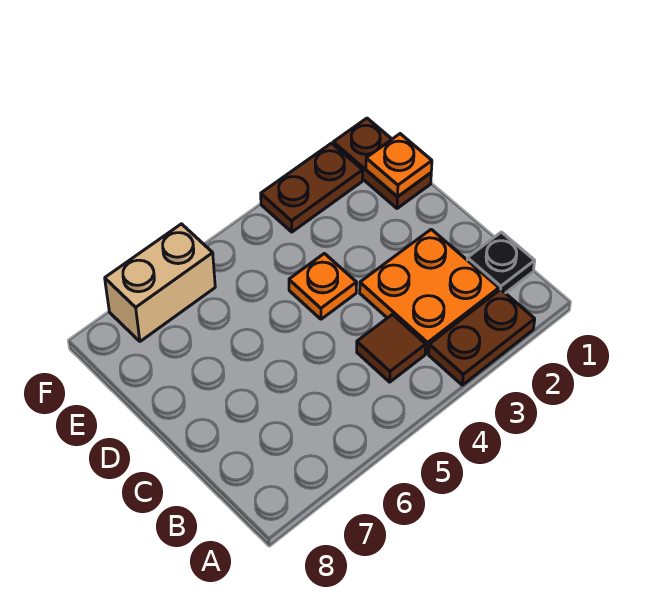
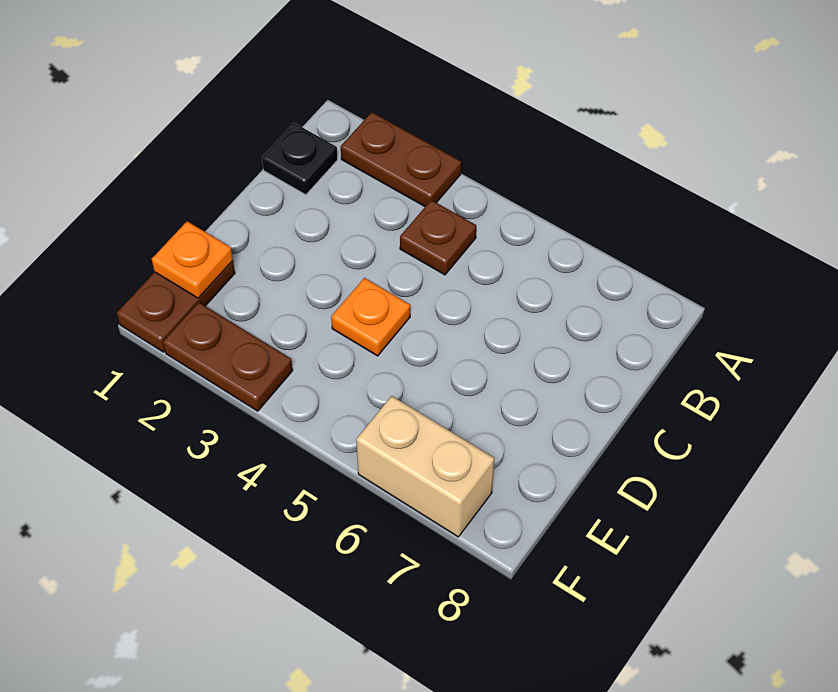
orange 2x2 plate [360,229,499,353] -> none
brown 1x1 tile [357,314,426,382] -> brown 1x1 plate [400,200,476,275]

